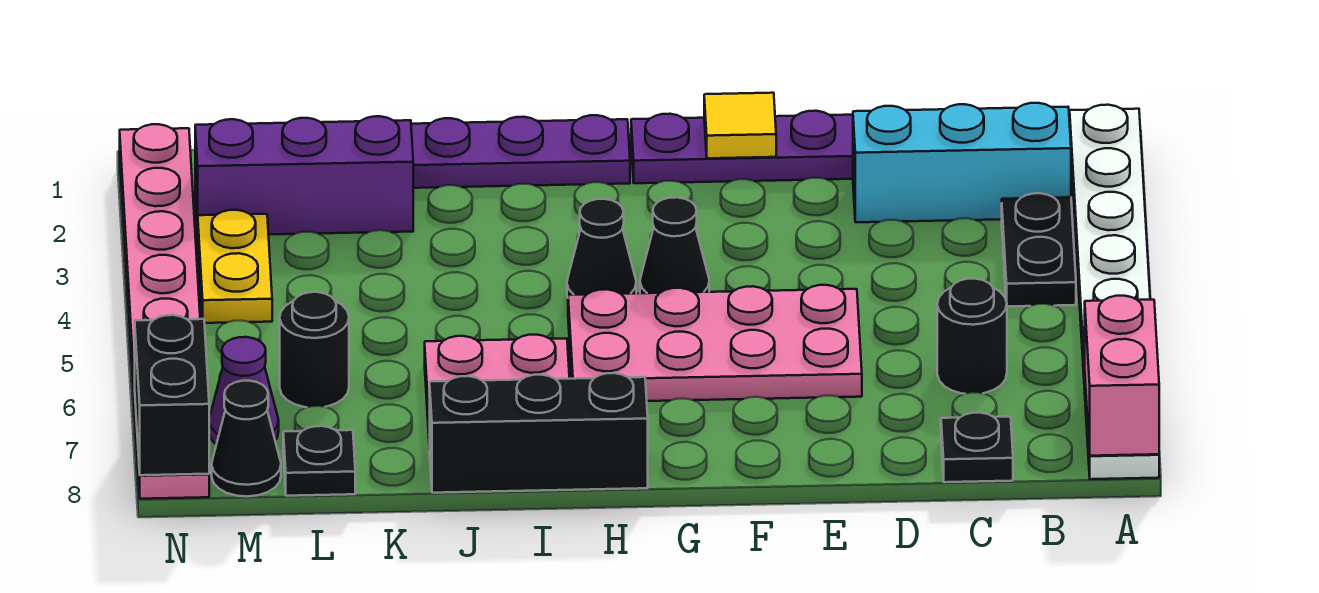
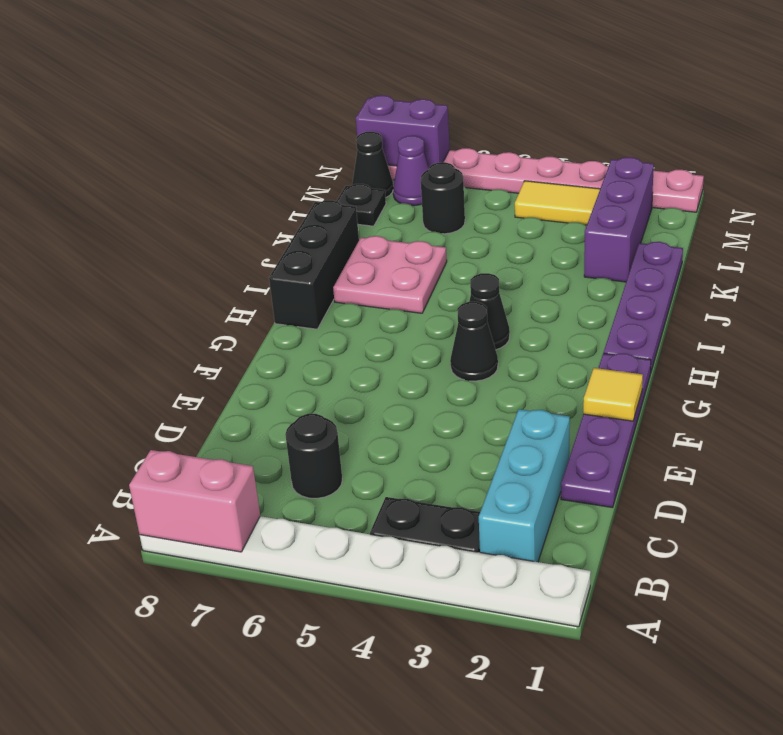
black 1x1 plate [941,413,1013,482] -> none
pink 2x4 plate [568,285,862,401] -> none
yellow 1x2 plate [198,210,272,323] -> yellow 1x2 tile [515,181,600,225]
black 1x2 brick [135,315,209,475] -> purple 1x2 brick [356,95,450,168]

